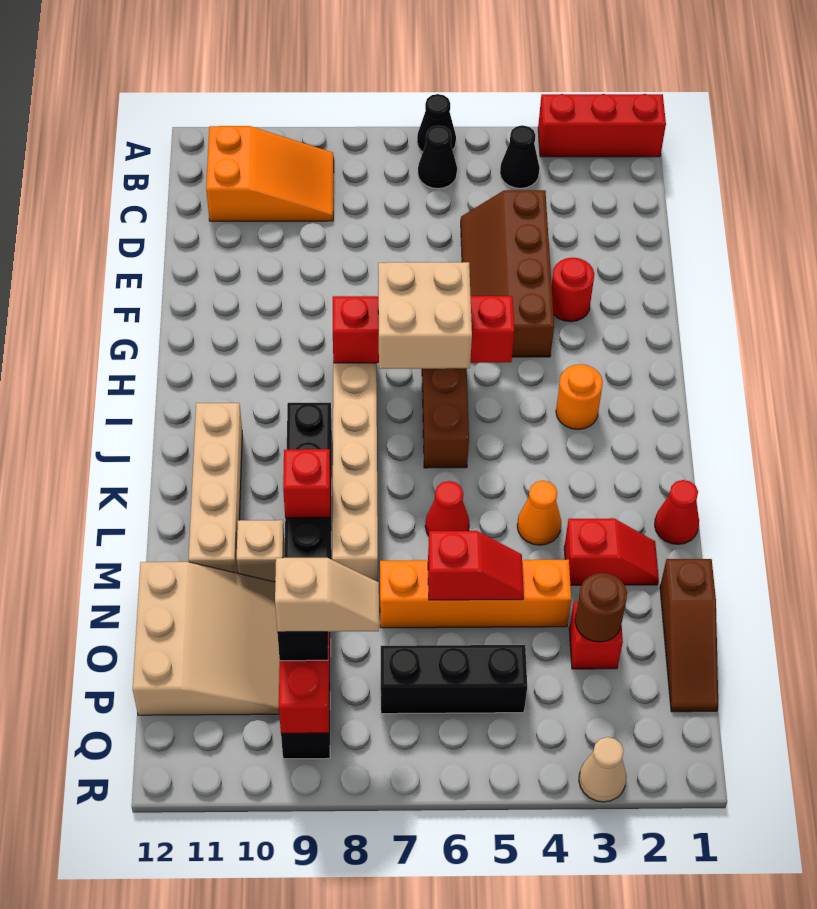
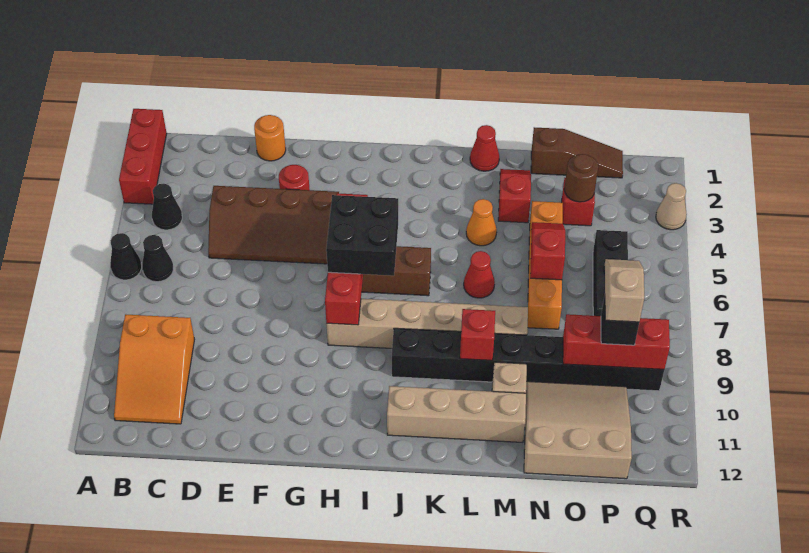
orange 2x3 slope [206,126,334,221] -> orange 2x3 slope turned to [114,314,194,424]
tan 2x2 brick [378,262,472,369] -> black 2x2 brick [326,195,398,276]
orange 1x1 round brick [556,364,603,429] -> orange 1x1 round brick moved to [254,115,286,161]

